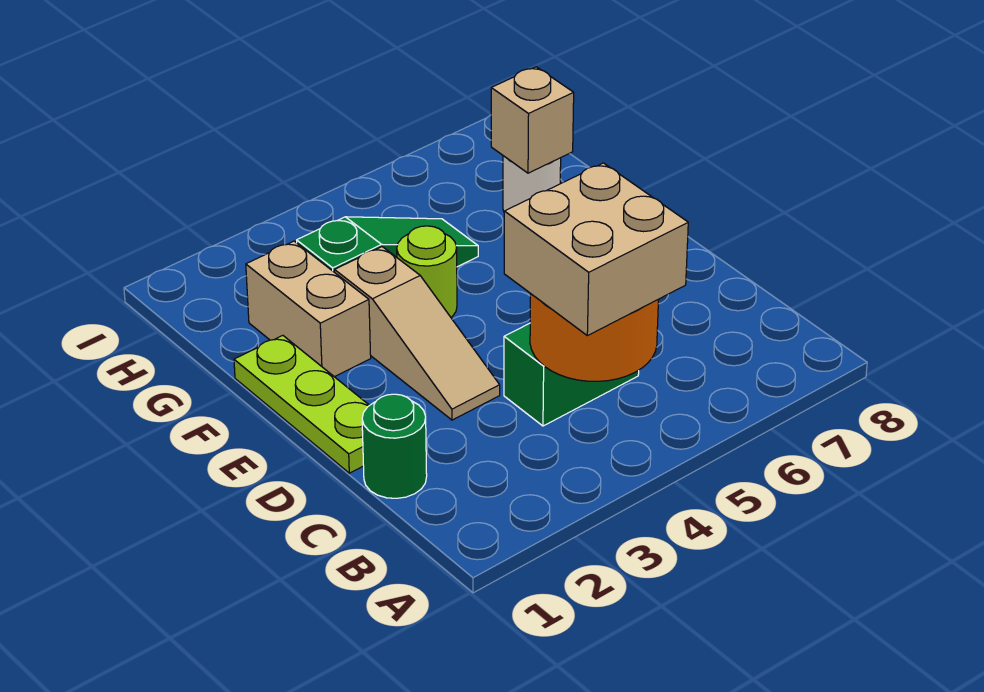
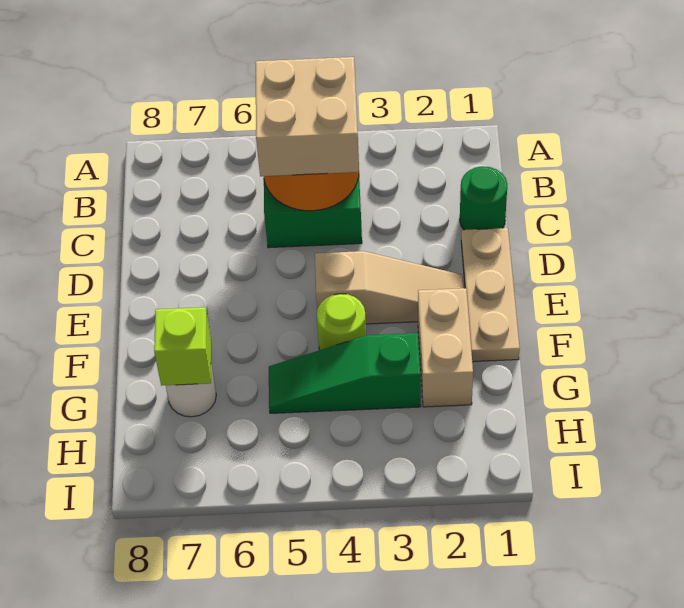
lime 1x3 plate [234,336,369,473] -> tan 1x3 plate [461,228,520,362]
tan 1x3 slope [335,247,500,420] -> tan 1x3 slope turned to [315,251,463,324]
tan 1x1 brick [491,67,574,173] -> lime 1x1 brick [154,307,211,386]

